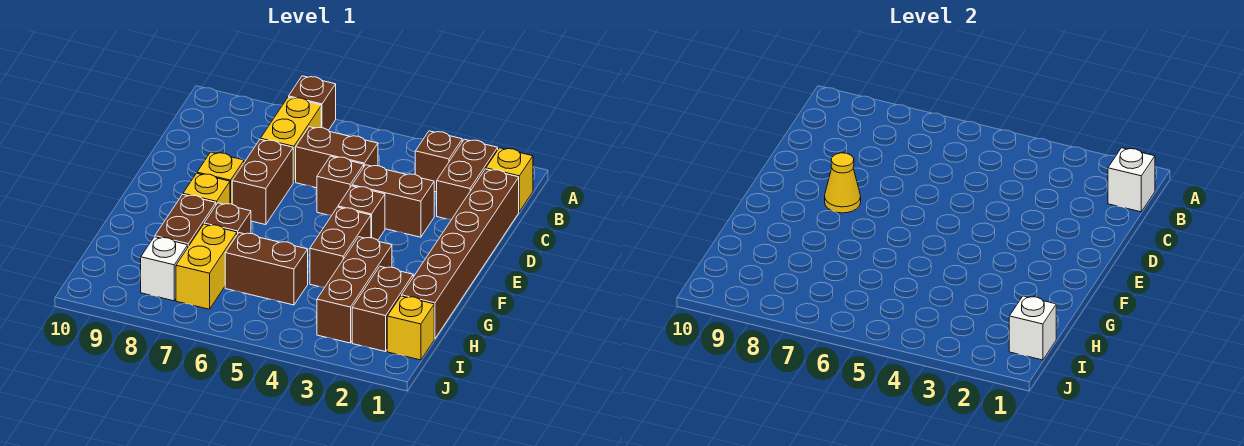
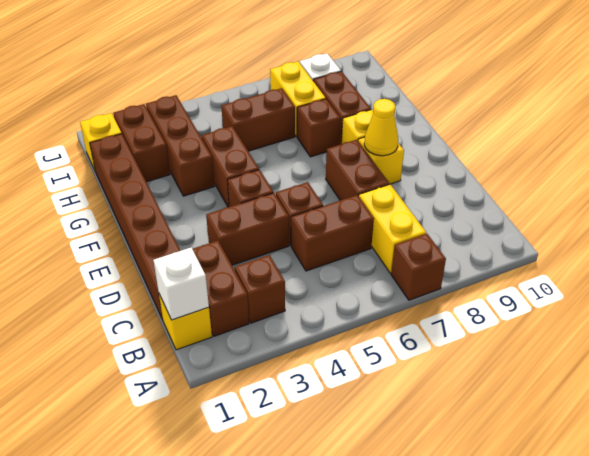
white 1x1 brick [1009,296,1056,360] -> none

